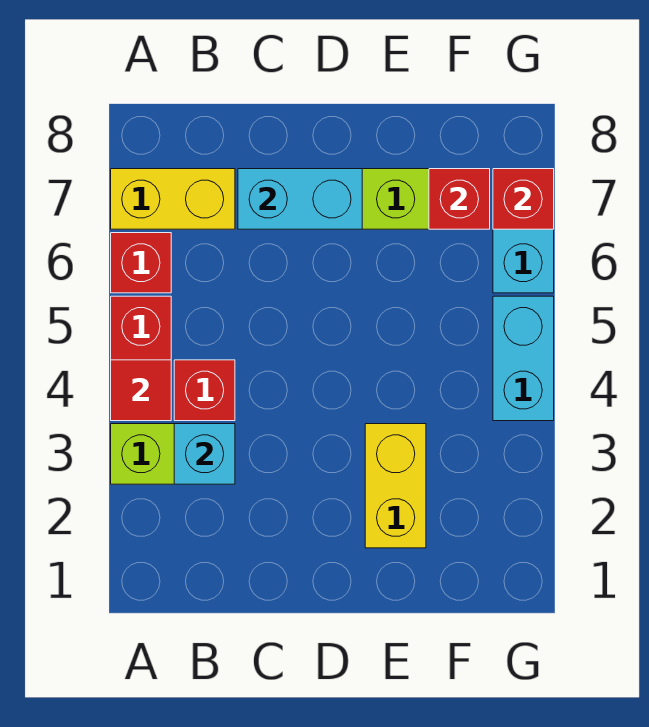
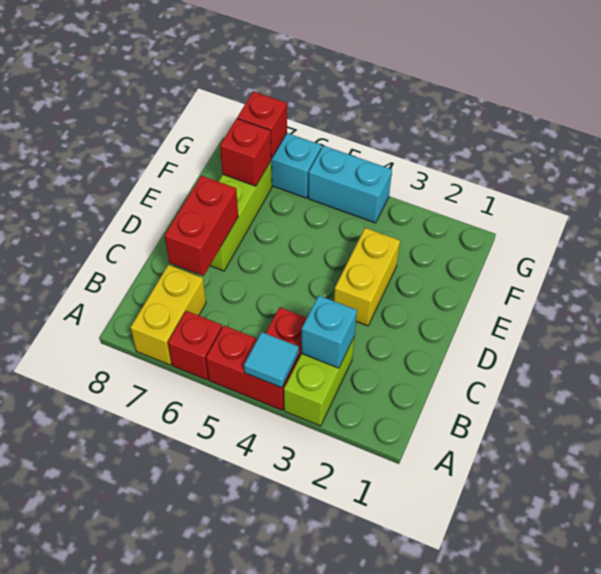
red 1x1 tile [111,360,171,421] -> cyan 1x1 tile [244,332,299,388]
cyan 1x2 brick [238,169,362,229] -> red 1x2 brick [165,176,238,276]
yellow 1x2 brick [365,424,426,548] -> yellow 1x2 brick turned to [334,228,400,326]

